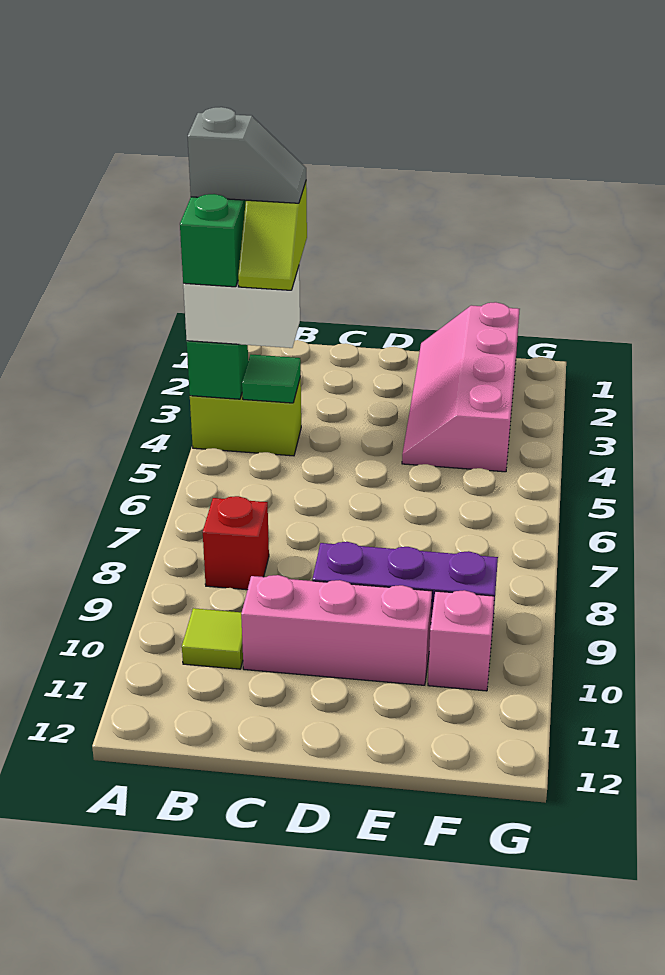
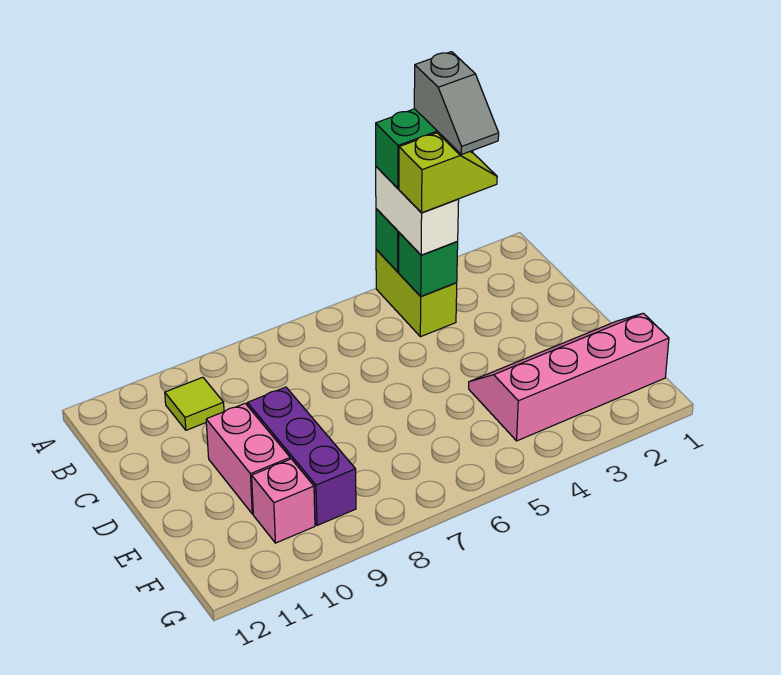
lime 1x2 slope [238,182,307,290] -> lime 1x2 slope turned to [399,133,497,213]
green 1x1 tile [242,355,301,403] -> green 1x1 brick [399,233,458,296]
red 1x1 brick [203,496,269,590] -> none
pink 1x3 brick [241,575,432,685] -> pink 1x2 brick [206,403,290,514]

